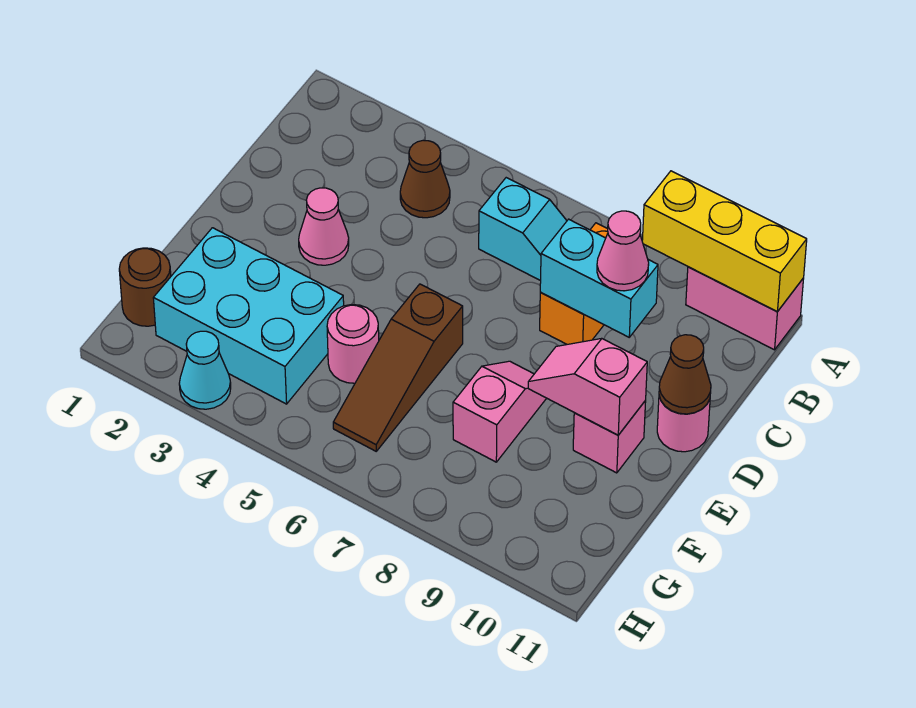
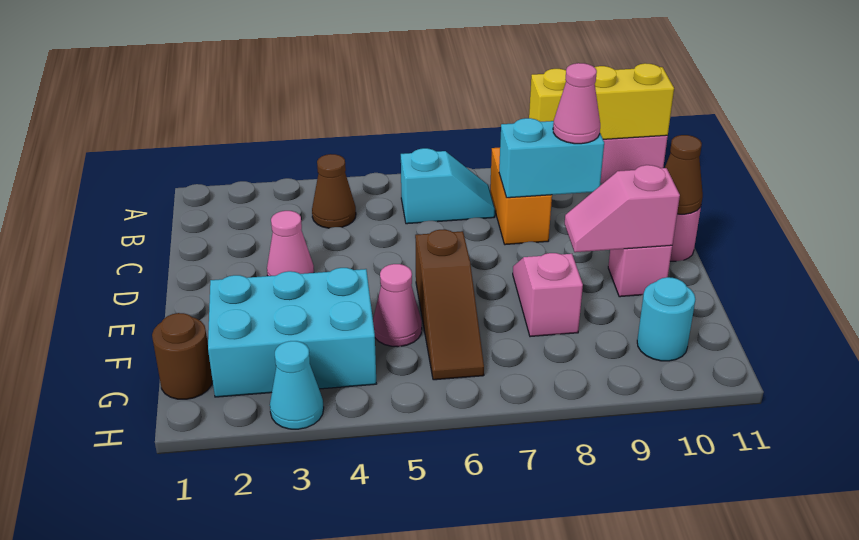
pink 1x1 round brick [327,305,379,383] -> pink 1x1 cone [373,264,422,347]
none -> cyan 1x1 round brick [637,277,695,361]

